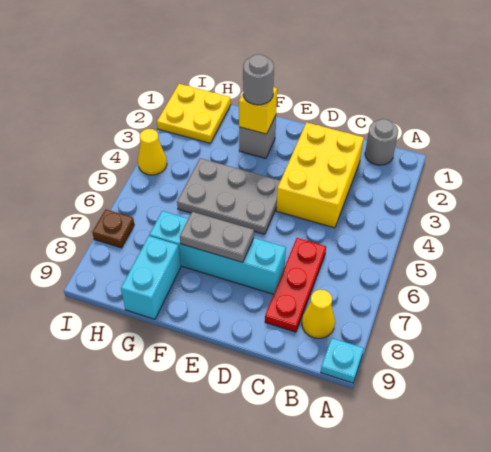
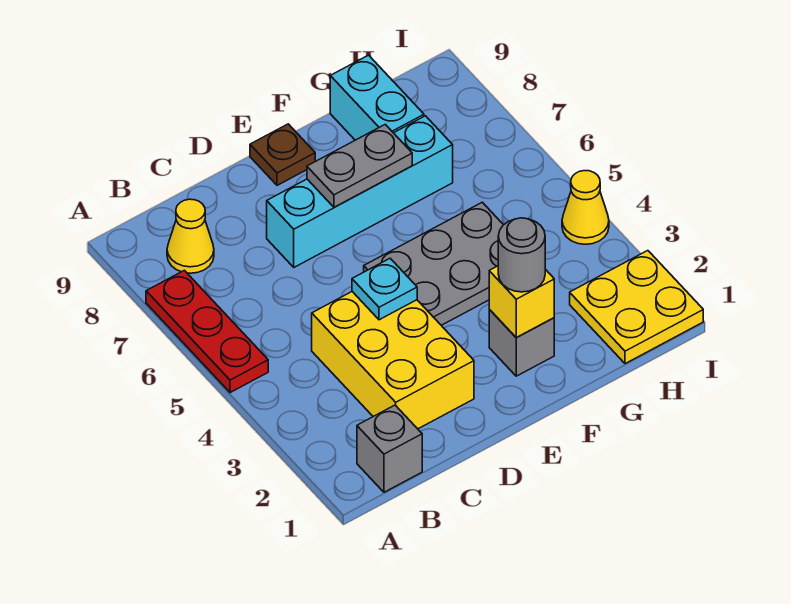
cyan 1x1 plate [321,338,364,383] -> cyan 1x1 plate moved to [352,258,417,320]
grey 1x1 round brick [365,119,398,165] -> grey 1x1 brick [357,405,422,492]
red 1x3 plate [265,238,326,332] -> red 1x3 plate moved to [146,270,268,393]
brown 1x1 plate [92,210,134,248] -> brown 1x1 plate moved to [250,124,315,185]

